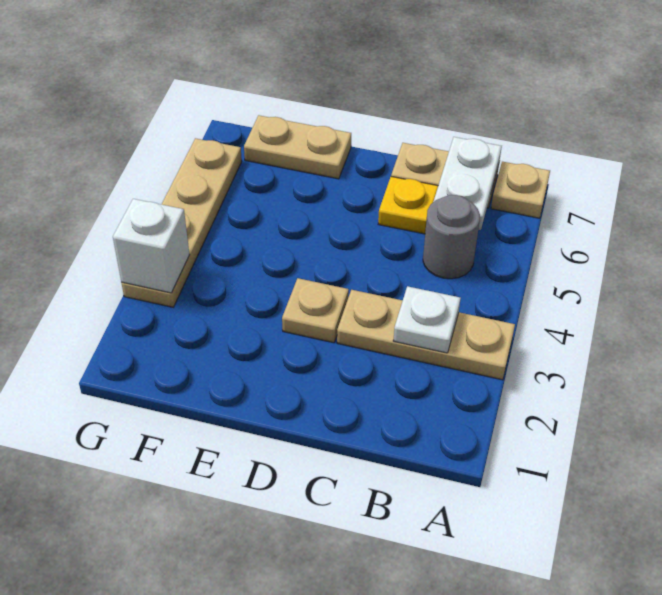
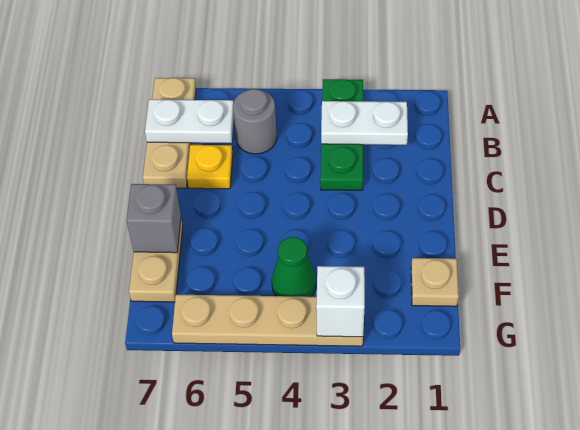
tan 1x3 plate [337,290,515,380] -> green 1x3 plate [320,79,363,190]
white 1x1 plate [393,286,461,353] -> white 1x2 plate [321,101,408,145]
tan 1x1 plate [282,278,349,343] -> tan 1x1 plate moved to [411,258,459,306]
none -> grey 1x1 brick [126,184,181,253]
none -> green 1x1 cone [272,237,316,297]

